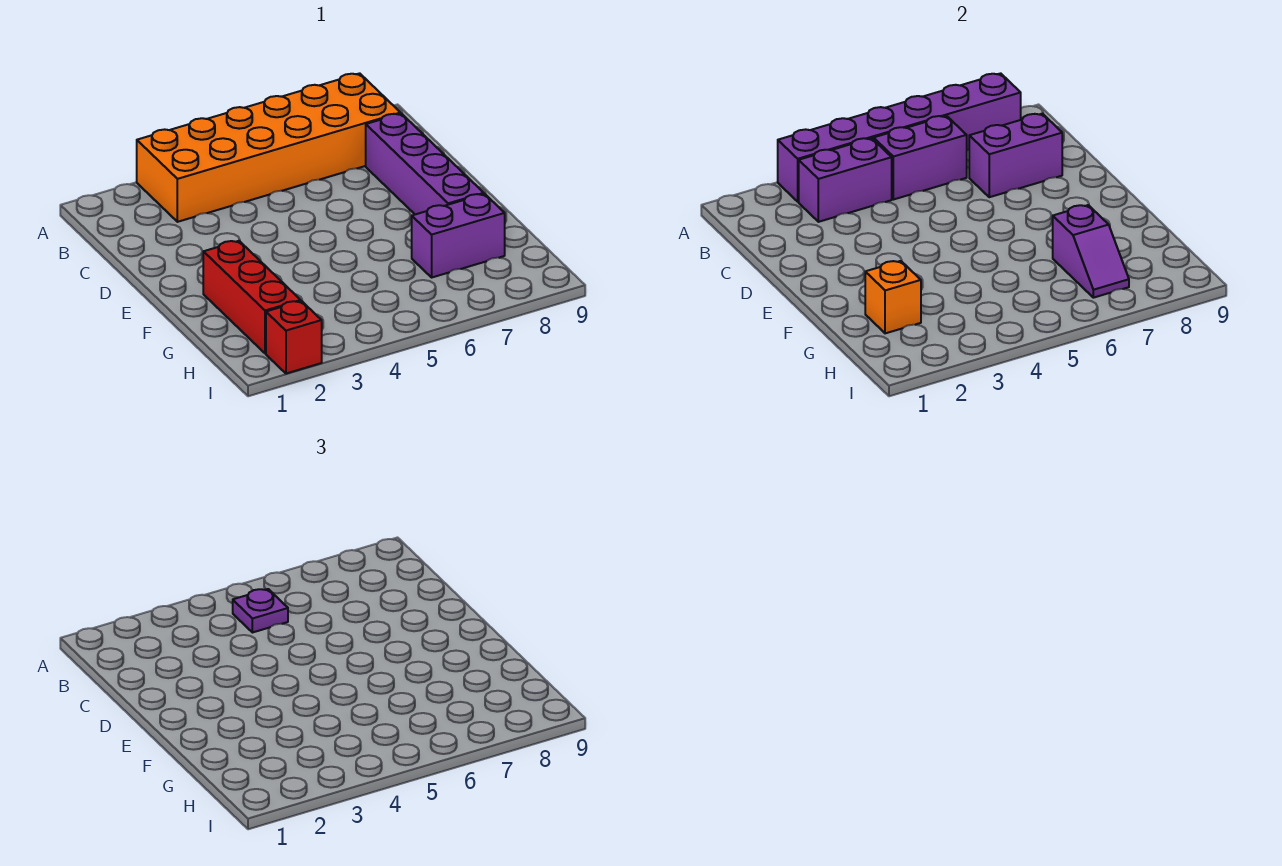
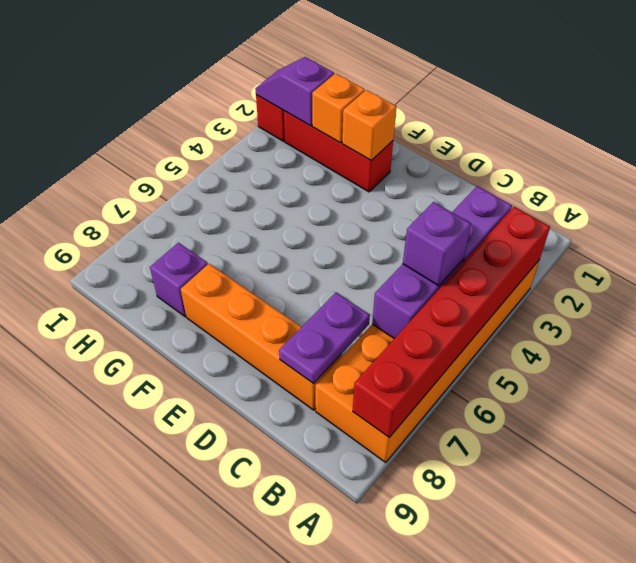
purple 1x6 brick [778,73,1021,202] -> red 1x6 brick [353,207,550,438]
purple 1x1 plate [233,589,288,633] -> purple 1x1 brick [403,202,471,286]
purple 1x2 brick [969,114,1062,197] -> purple 1x2 plate [279,293,370,384]
purple 1x4 brick [366,114,484,214] -> orange 1x4 brick [181,264,341,410]
none -> orange 1x1 brick [342,90,397,160]
purple 1x2 brick [412,194,505,277] -> purple 1x1 brick [150,243,208,317]
purple 1x2 slope [1053,205,1129,298] -> purple 1x2 slope moved to [255,57,334,126]

